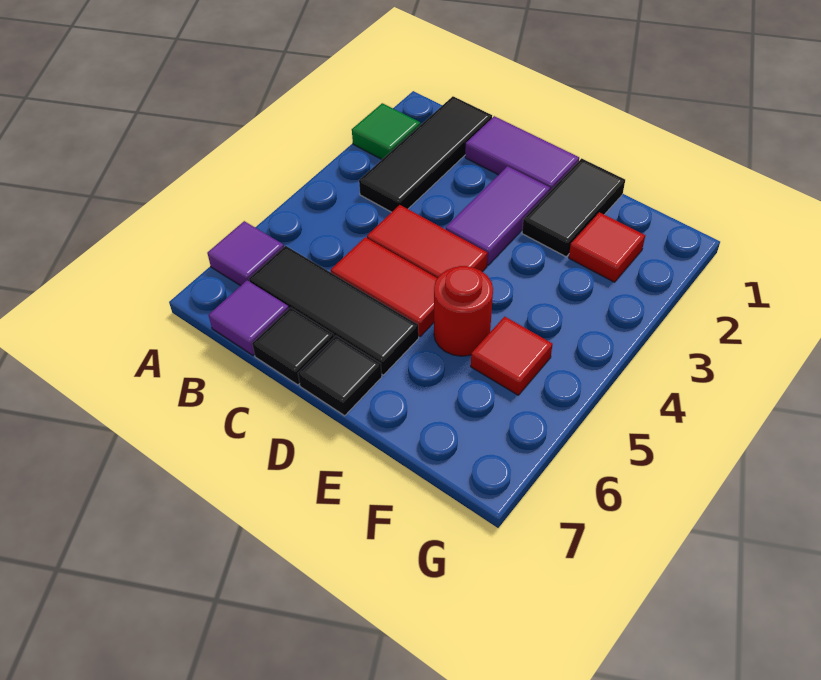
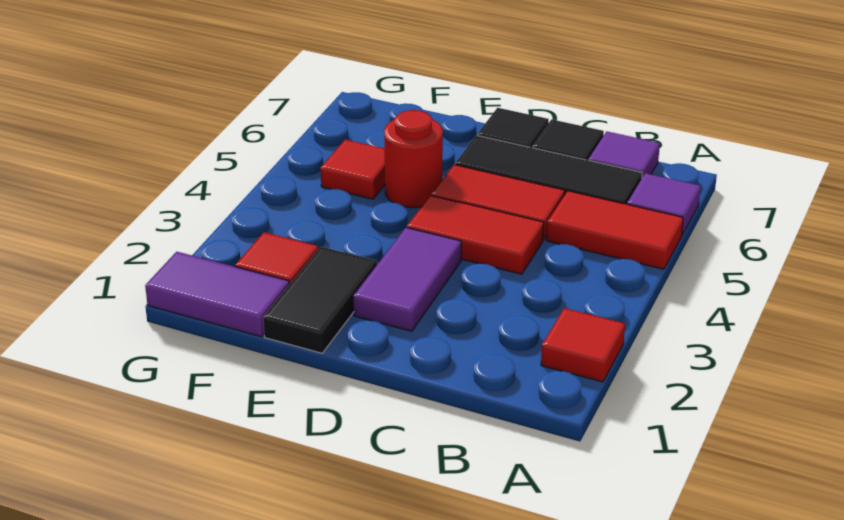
green 1x1 tile [352,103,421,159] -> red 1x1 tile [541,308,625,382]
none -> red 1x2 tile [547,191,683,269]
black 1x3 tile [359,96,492,212] -> none
purple 1x2 tile [465,116,579,191] -> purple 1x2 tile moved to [145,252,290,337]

